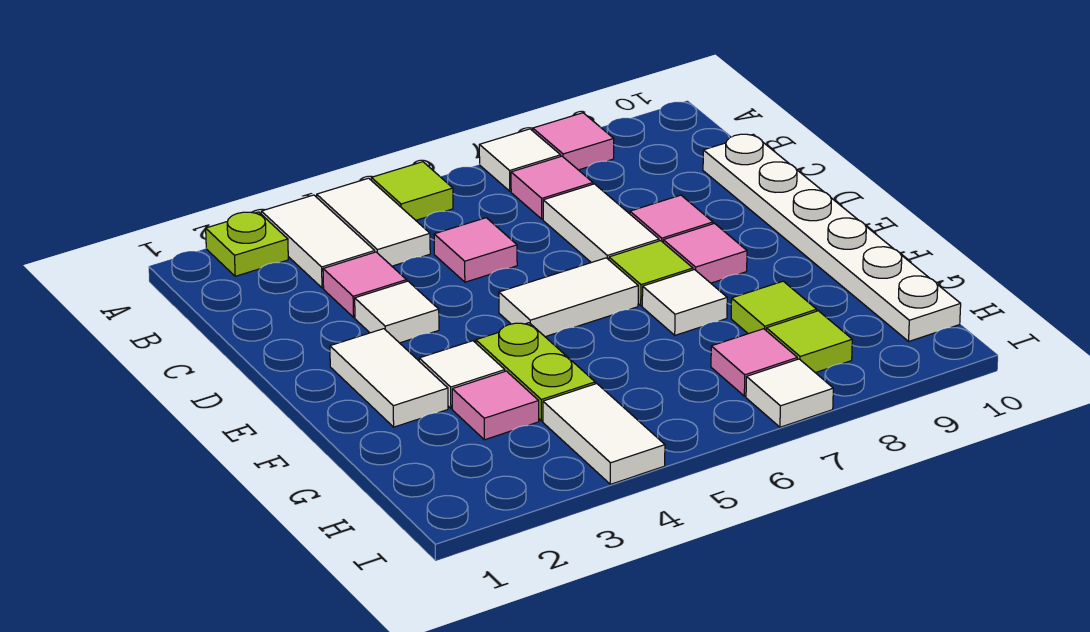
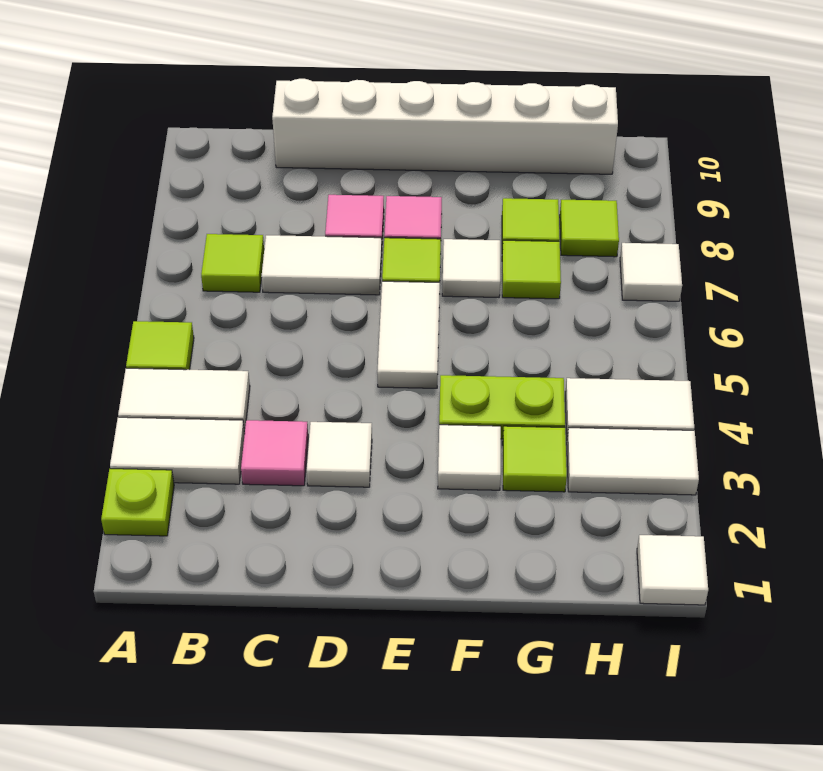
white 1x1 tile [479,129,561,191] -> white 1x1 tile moved to [637,535,708,605]
pink 1x1 tile [533,113,614,170] -> none
pink 1x1 tile [511,156,593,219] -> lime 1x1 tile [201,234,264,292]
pink 1x1 tile [434,218,517,282] -> none
white 1x6 plate [703,134,961,341] -> white 1x6 brick [272,79,618,174]
white 1x2 tile [330,329,448,427] -> white 1x2 tile moved to [567,428,699,495]
pink 1x1 tile [452,371,539,440] -> lime 1x1 tile [503,426,567,492]
none -> lime 1x1 tile [502,240,561,299]
pink 1x1 tile [711,329,797,396] -> none

